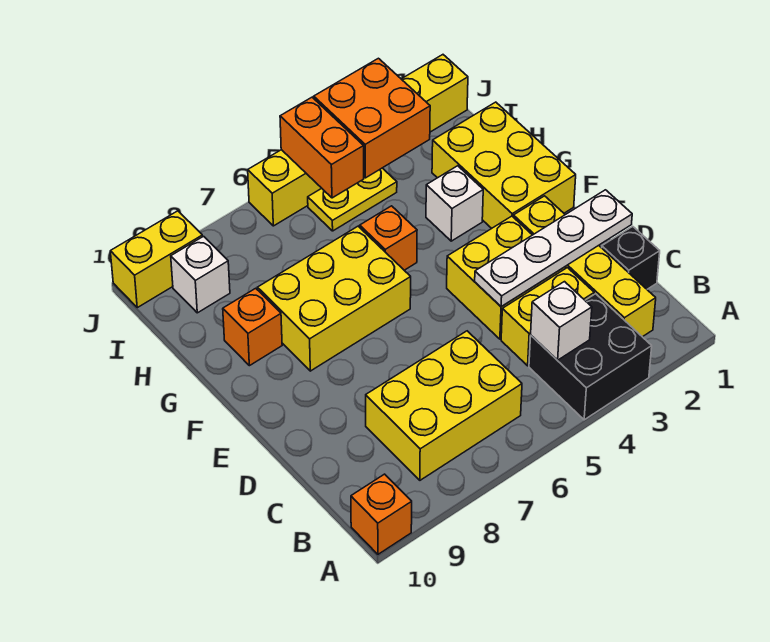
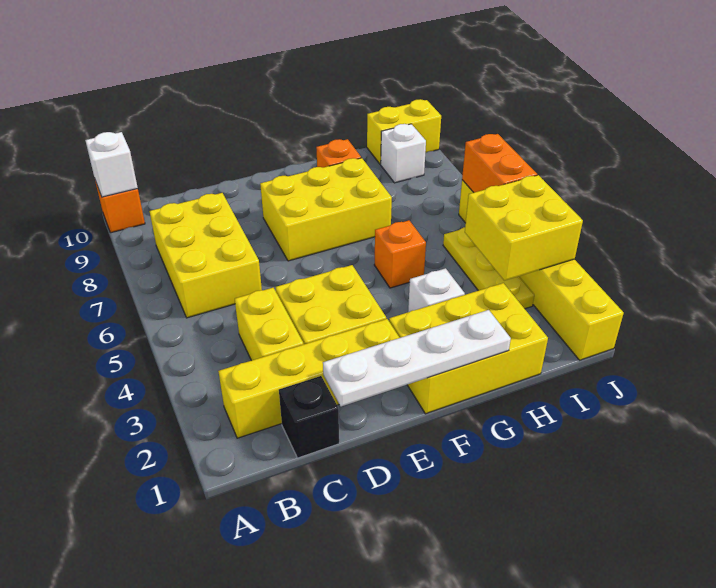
black 2x2 brick [529,294,652,420] -> none
white 1x1 brick [531,282,592,360] -> white 1x1 brick moved to [85,132,138,197]
white 1x4 plate [475,190,632,307] -> white 1x4 plate turned to [323,310,511,406]
yellow 2x3 brick [258,226,411,371] -> yellow 2x3 brick turned to [260,158,392,261]
orange 2x2 brick [314,58,430,178] -> yellow 2x2 brick [465,175,583,281]
yellow 1x2 plate [308,168,397,231] -> yellow 1x3 plate [443,227,534,309]
orange 1x2 brick [280,97,364,198] -> orange 1x2 brick turned to [462,134,537,192]
yellow 1x2 brick [110,211,202,308] -> yellow 1x2 brick turned to [367,99,441,164]

